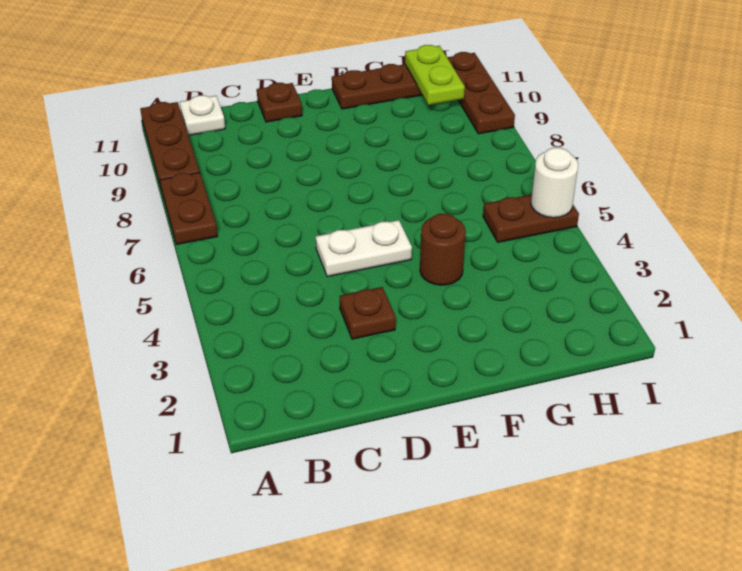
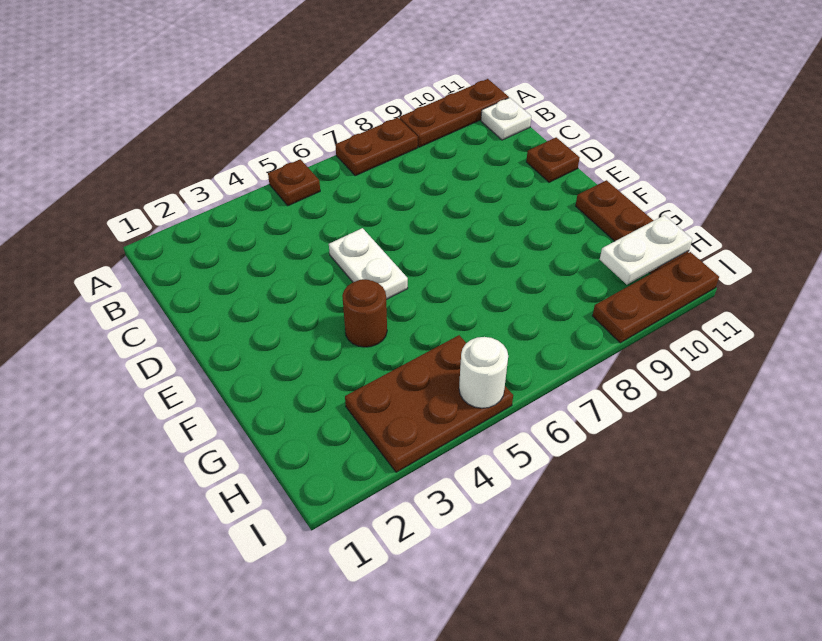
brown 1x1 plate [340,287,396,339] -> brown 1x1 plate moved to [268,159,320,206]
brown 1x2 plate [483,195,579,242] -> brown 2x3 plate [345,335,513,472]
lime 1x2 plate [405,45,465,105] -> white 1x2 plate [600,215,692,285]

